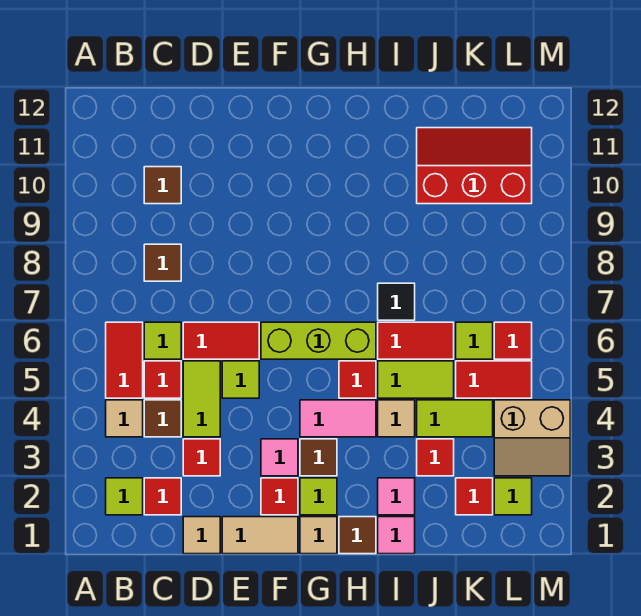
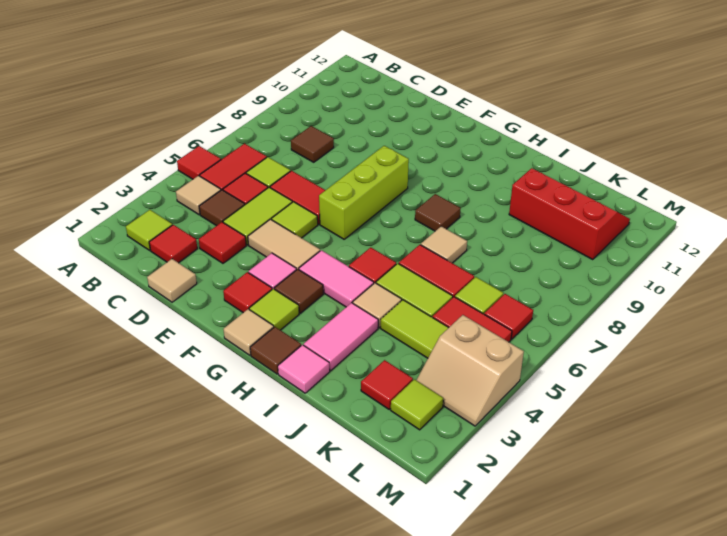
brown 1x1 tile [144,167,181,204] -> brown 1x1 tile moved to [415,194,461,231]
tan 1x2 tile [222,517,298,554] -> tan 1x2 tile moved to [248,219,320,270]
lime 1x3 brick [261,322,376,359] -> lime 1x3 brick turned to [319,146,409,239]
pink 1x1 tile [378,478,415,515] -> pink 1x2 tile [304,303,378,371]
black 1x1 tile [378,283,415,320] -> tan 1x1 tile [421,226,467,263]
red 1x1 tile [417,439,454,476] -> red 1x1 tile moved to [177,146,221,179]

